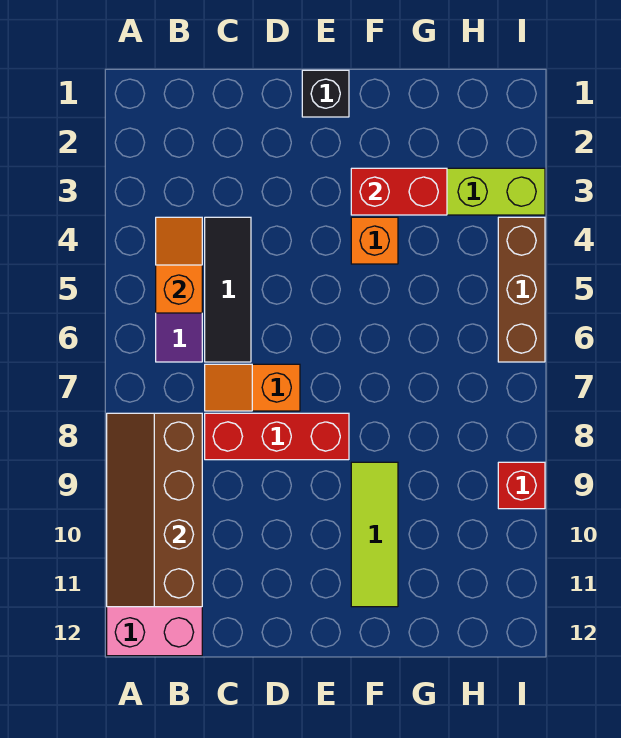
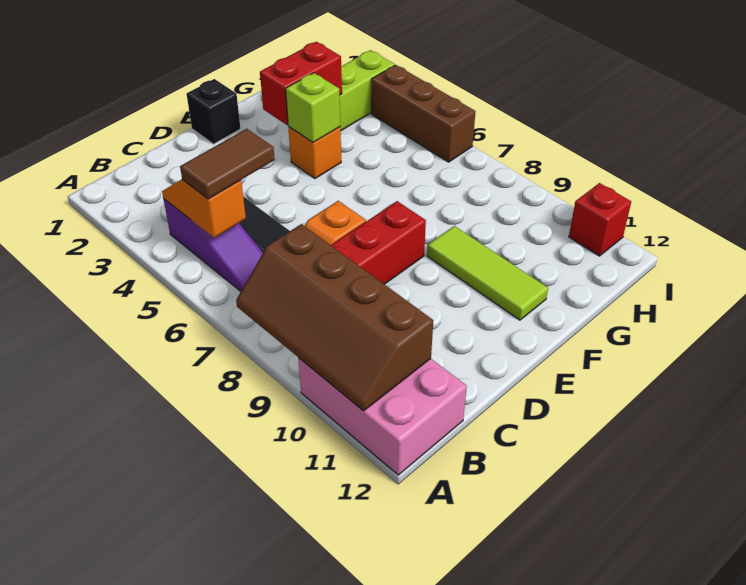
none -> brown 1x2 tile [180,129,275,199]
none -> lime 1x1 brick [286,73,340,142]
red 1x1 brick [498,462,545,509] -> red 1x1 brick moved to [569,183,631,256]

